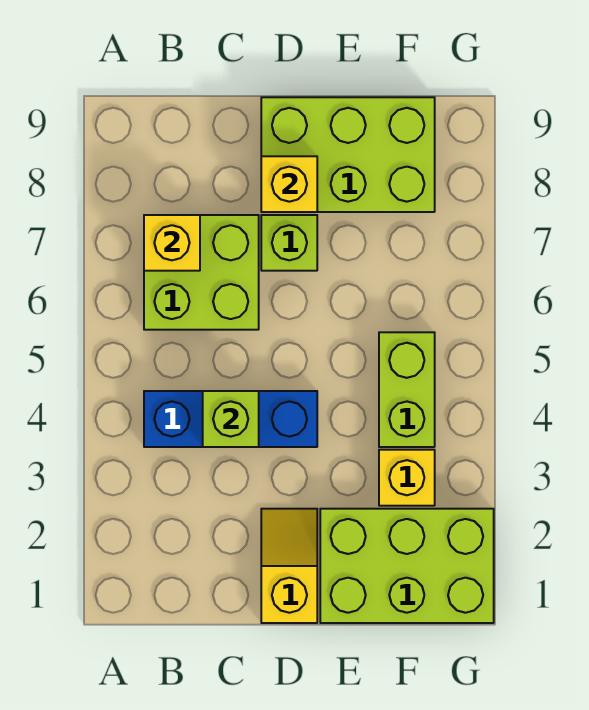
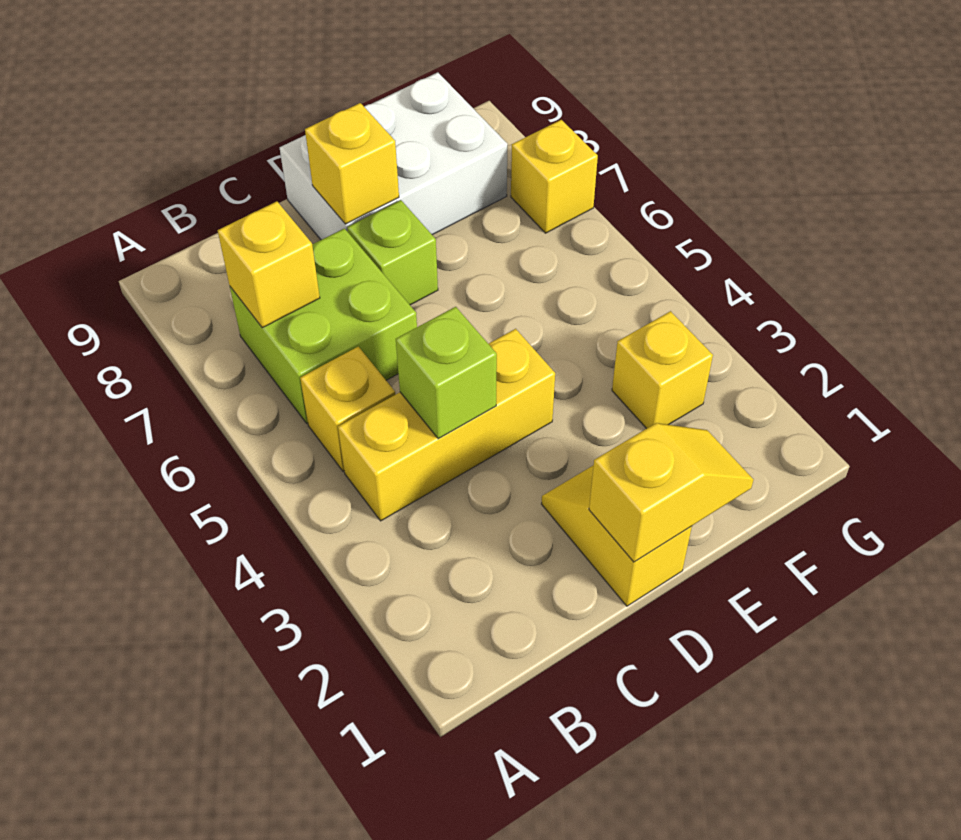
blue 1x3 brick [144,391,317,447] -> yellow 1x3 brick [338,329,555,521]
none -> yellow 1x1 brick [300,347,395,471]
none -> yellow 1x2 slope [589,423,754,562]
lime 2x3 brick [261,97,435,212] -> white 2x3 brick [280,72,507,240]
lime 2x3 brick [320,509,494,623] -> none
lime 1x2 brick [379,332,435,447] -> none
none -> yellow 1x1 brick [511,120,598,233]

